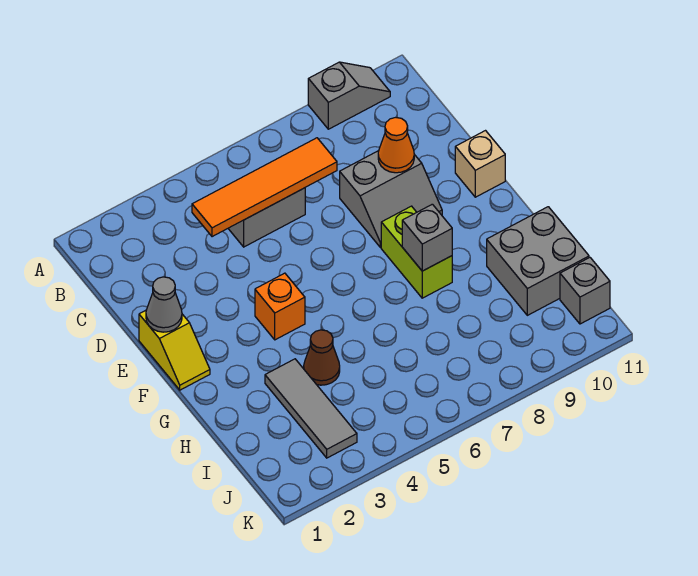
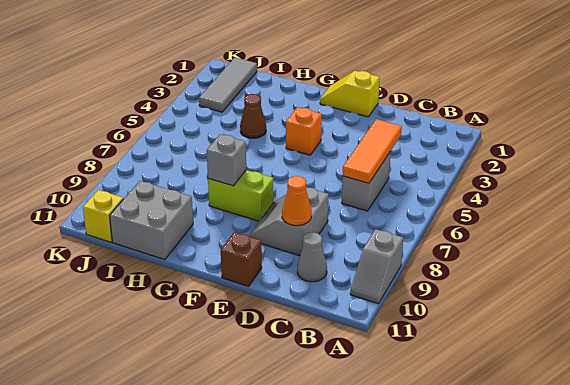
orange 1x4 tile [192,138,337,237] -> orange 1x3 tile [342,119,402,183]
grey 1x1 cone [146,277,182,332] -> grey 1x1 cone moved to [297,232,327,282]
tan 1x1 brick [455,131,505,197] -> brown 1x1 brick [221,232,262,286]
grey 1x3 tile [265,359,357,458] -> grey 1x3 tile turned to [199,57,257,112]
grey 1x1 brick [560,258,610,324] -> yellow 1x1 brick [83,190,123,242]

